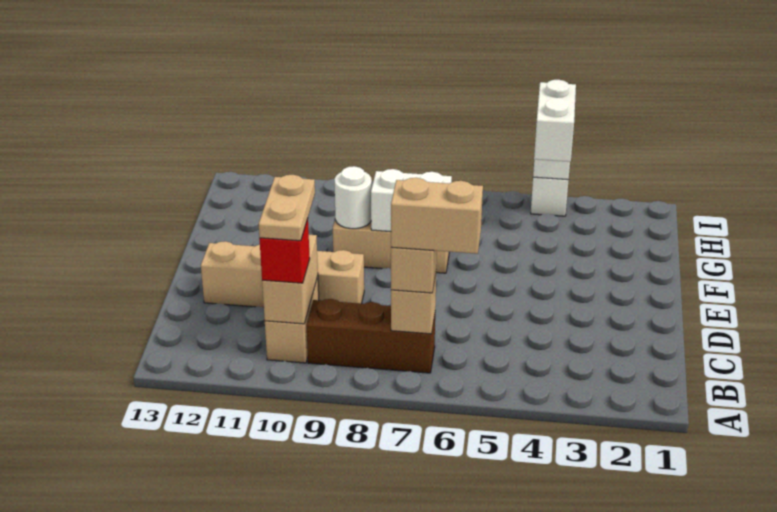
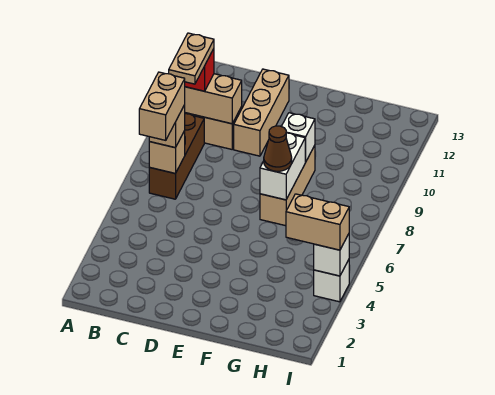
tan 1x2 plate [259,175,315,241] -> tan 1x2 plate turned to [169,33,214,84]
tan 1x4 brick [201,241,364,307] -> tan 1x3 brick [234,69,289,156]
none -> brown 1x1 cone [264,126,292,171]
white 1x1 round brick [334,166,372,229] -> white 1x1 brick [282,113,315,162]
white 1x2 brick [534,80,576,162] -> tan 1x2 brick [286,194,349,250]

